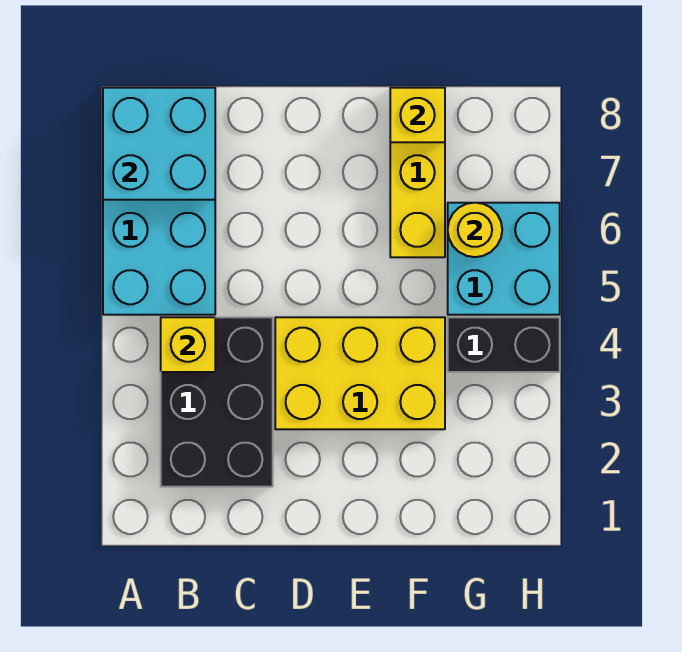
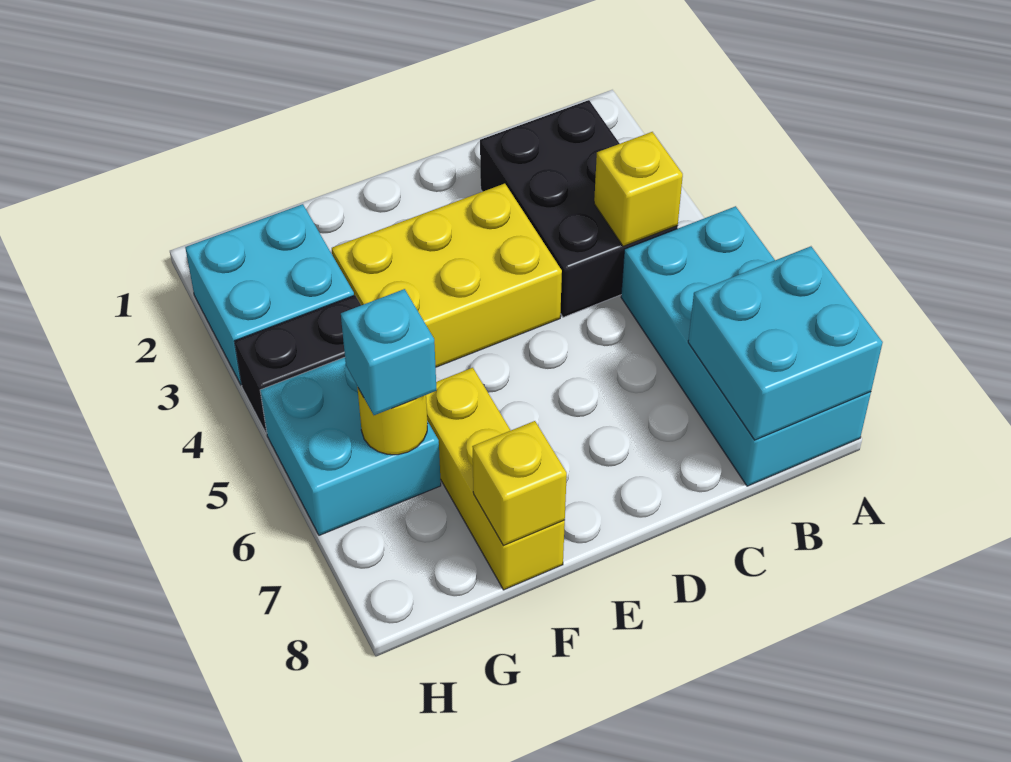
none -> cyan 2x2 brick [185,204,354,385]
none -> cyan 1x1 brick [341,289,437,415]

